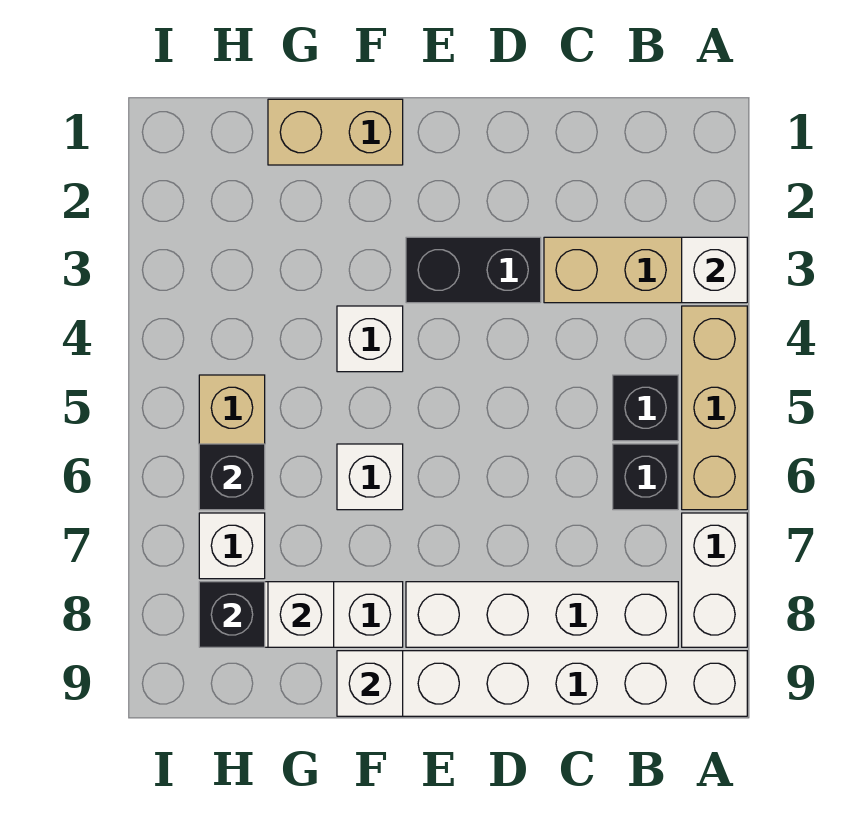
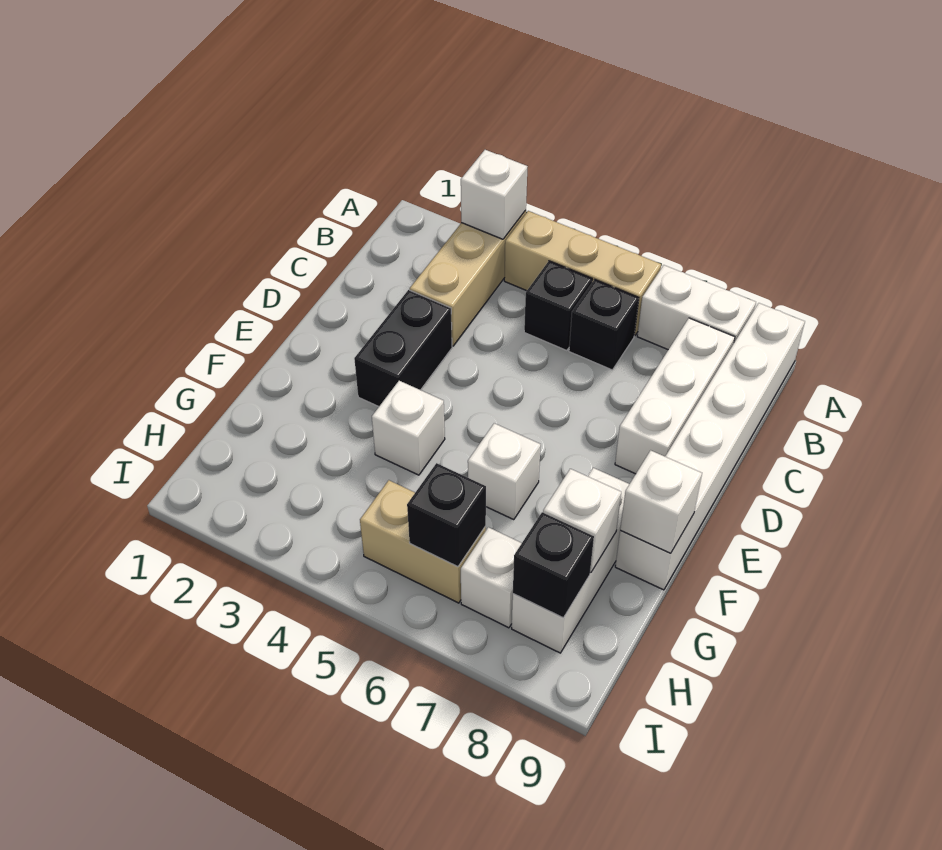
white 1x4 brick [406,582,678,647] -> white 1x3 brick [615,318,735,474]
tan 1x2 brick [268,99,403,165] -> none

